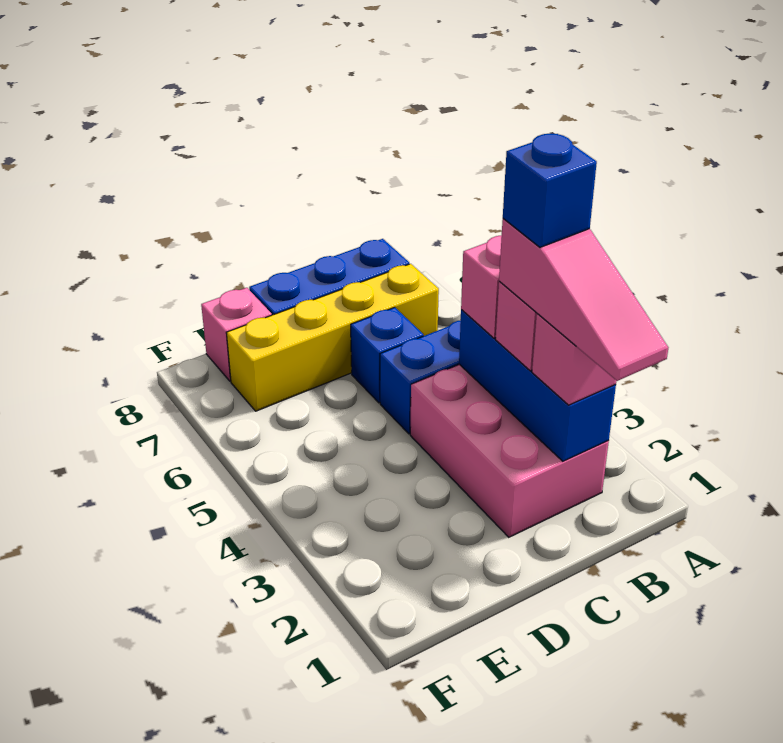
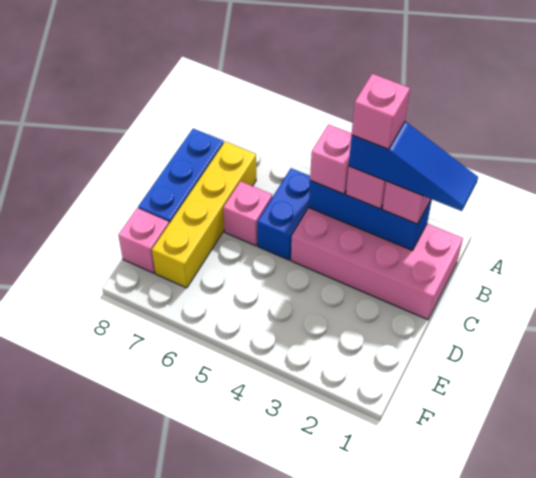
pink 1x3 slope [499,219,668,381] -> blue 1x3 slope [349,122,478,211]
pink 2x3 brick [410,364,609,537] -> pink 2x4 brick [291,208,463,320]
blue 1x1 brick [503,133,597,247] -> pink 1x1 brick [352,74,410,149]
blue 1x1 brick [351,307,424,403] -> pink 1x1 brick [223,181,272,246]

